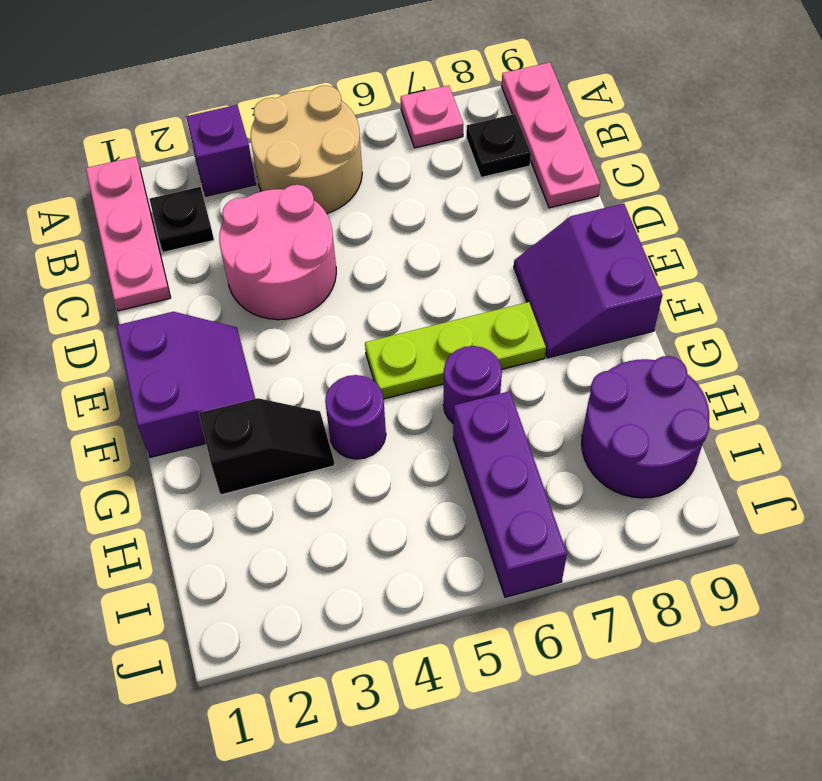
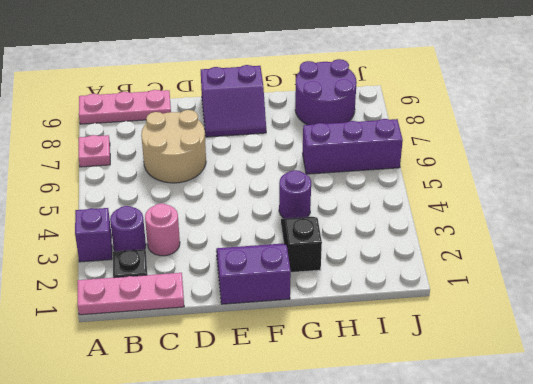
tan 2x2 round brick [251,86,362,213] -> tan 2x2 round brick moved to [141,110,206,183]
black 1x1 plate [466,114,531,177] -> none
pink 2x2 round brick [219,185,336,320] -> pink 1x1 round brick [145,203,180,256]
lime 1x3 plate [365,302,546,399] -> none
purple 1x1 round brick [444,346,502,423] -> purple 1x1 round brick moved to [110,206,146,251]

